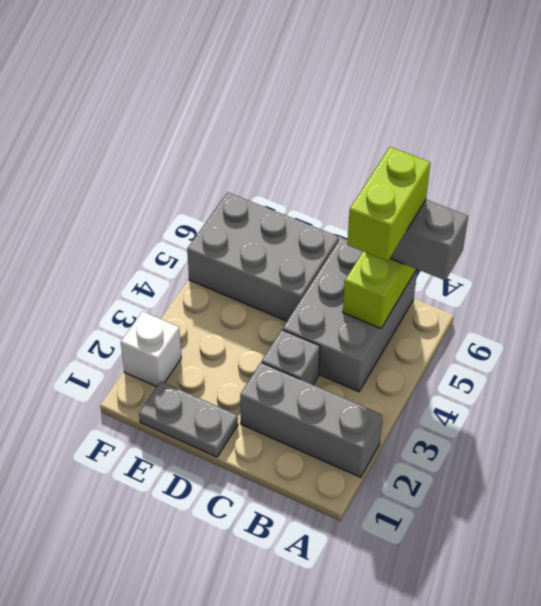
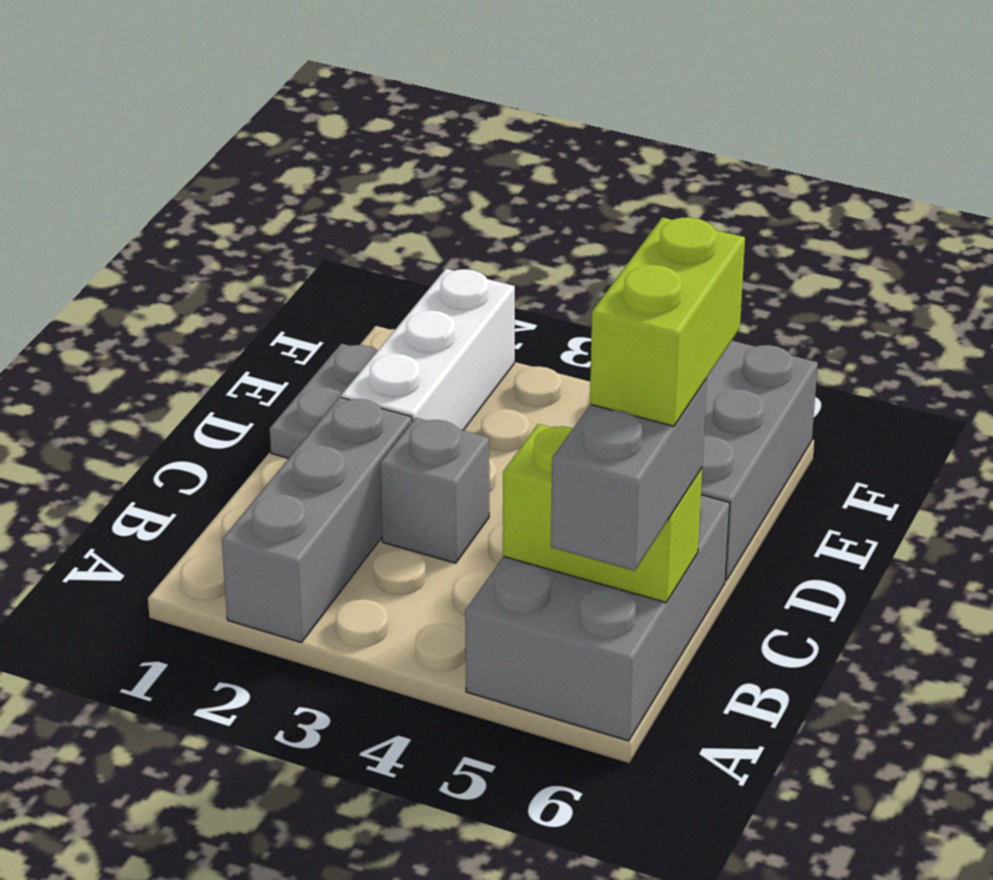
grey 2x3 brick [283,238,417,392] -> grey 2x3 brick turned to [465,495,730,741]
lime 1x2 brick [347,147,430,261] -> lime 1x2 brick turned to [590,217,745,426]
white 1x1 brick [121,311,181,387] -> white 1x3 brick [341,269,515,430]

